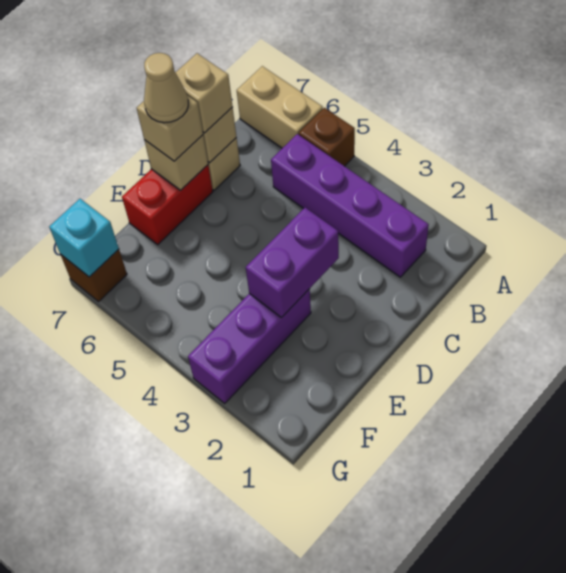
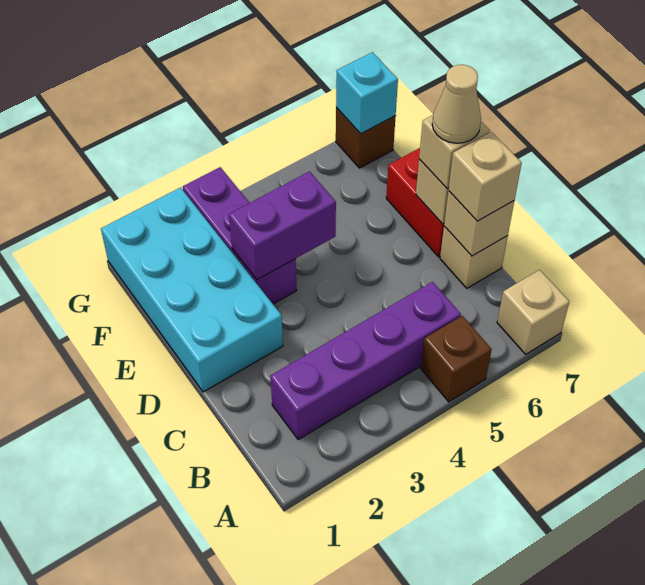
tan 1x2 brick [237,66,323,148] -> tan 1x1 brick [497,270,569,354]
none -> cyan 2x4 brick [101,188,283,392]
purple 1x2 brick [246,208,339,318] -> purple 1x2 brick turned to [229,172,336,280]

